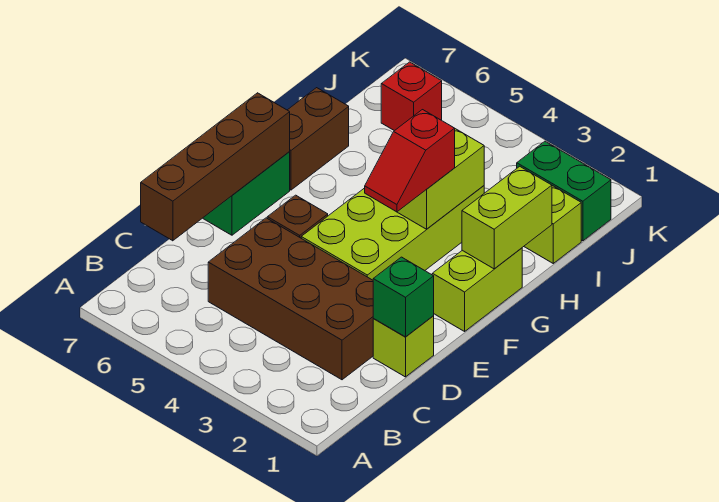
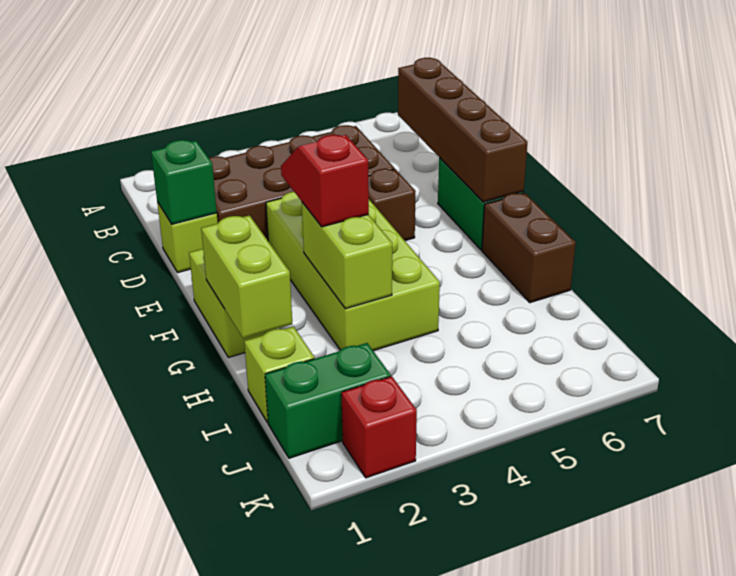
red 1x1 brick [381,62,442,131] -> red 1x1 brick moved to [341,376,417,478]

